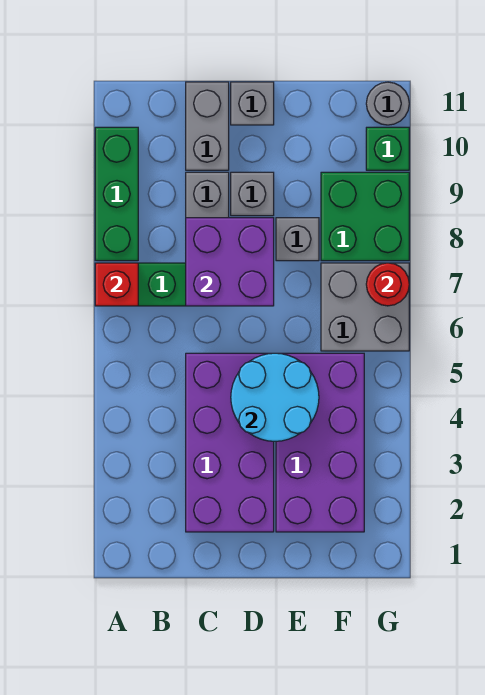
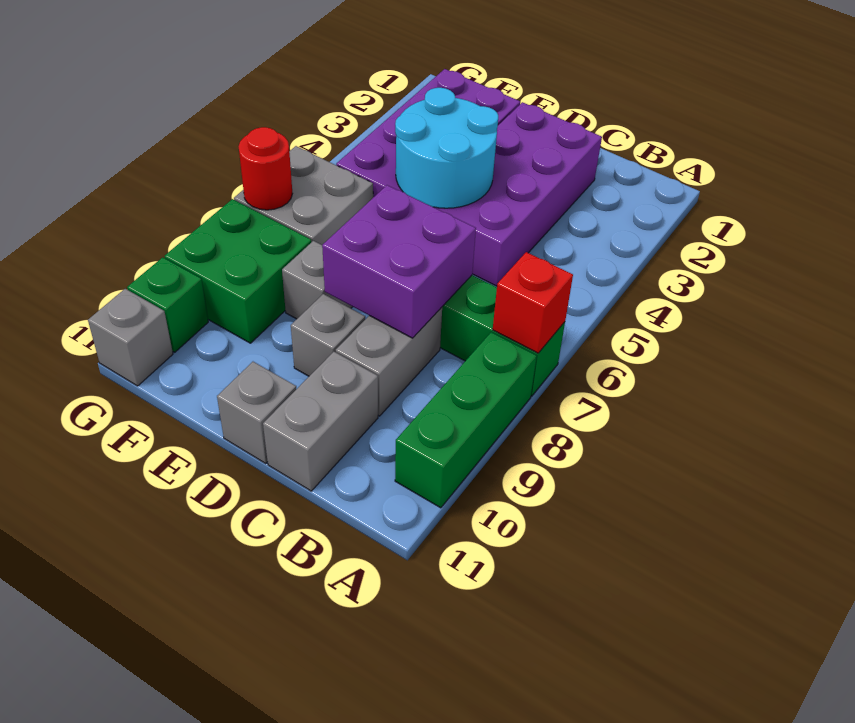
grey 1x1 round brick [366,82,409,125] -> grey 1x1 brick [88,289,173,386]

